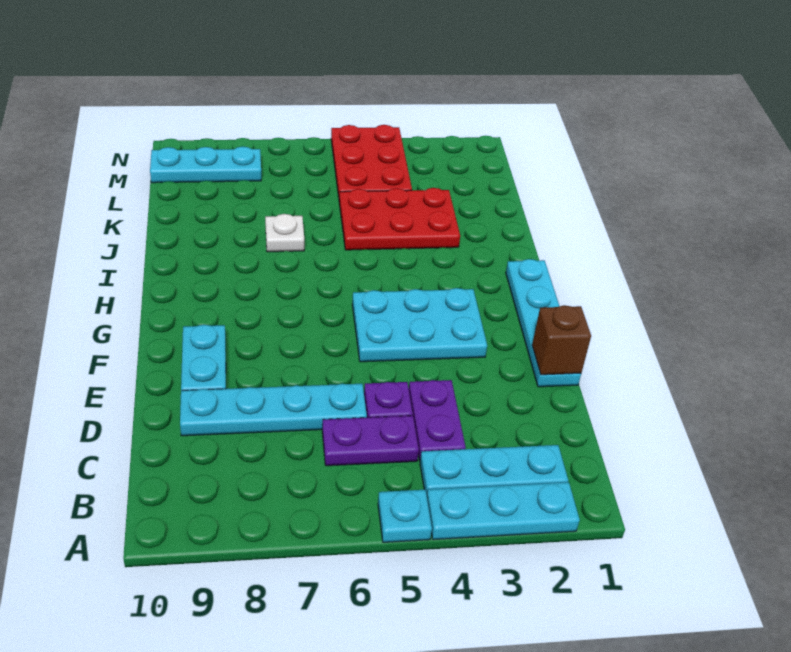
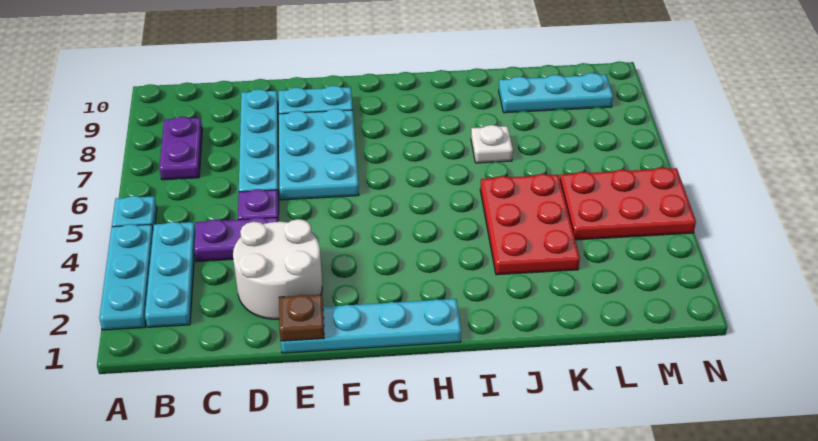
purple 1x2 plate [322,416,419,466] -> purple 1x2 plate moved to [159,117,202,180]
none -> white 2x2 round brick [233,219,322,319]
brown 1x1 brick [532,305,591,375] -> brown 1x1 plate [279,295,324,341]
cyan 2x3 plate [352,288,487,362] -> cyan 2x3 plate moved to [279,109,359,200]
cyan 1x3 plate [150,146,261,183] -> cyan 1x3 plate turned to [499,73,613,113]

